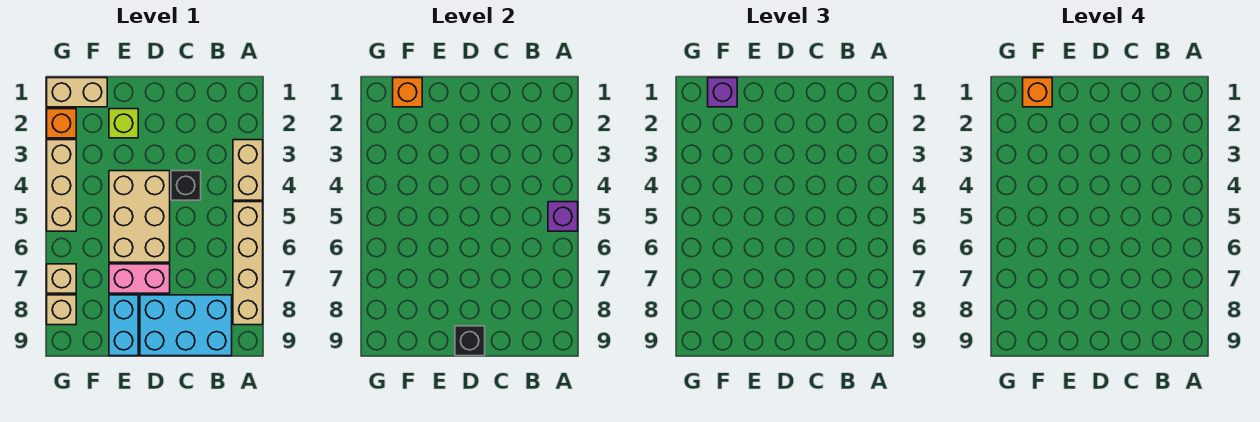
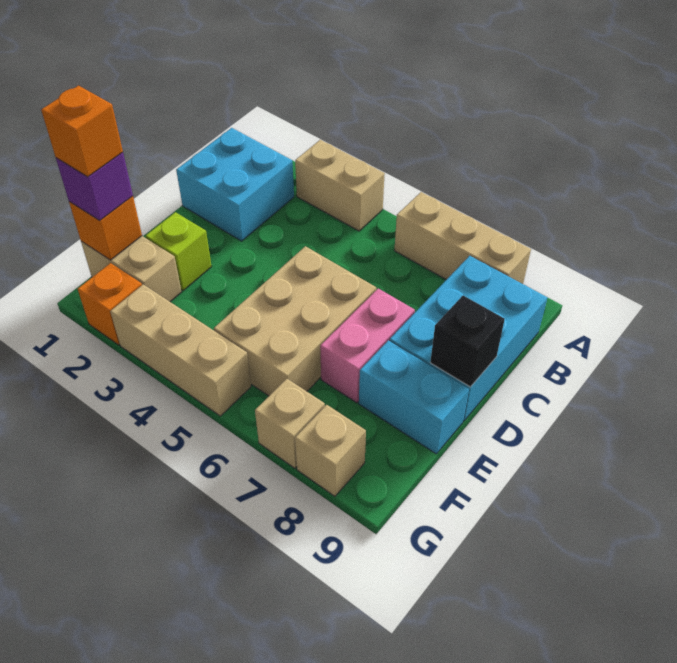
tan 1x4 brick [233,202,263,325] -> tan 1x3 brick [394,192,531,284]
purple 1x1 brick [548,202,578,231] -> none
none -> cyan 2x2 brick [176,128,294,241]
black 1x1 brick [171,171,201,200] -> none
tan 2x3 brick [109,171,170,262] -> tan 2x3 brick turned to [214,246,376,396]
tan 1x2 brick [47,78,107,107] -> tan 1x2 brick turned to [81,236,181,302]

